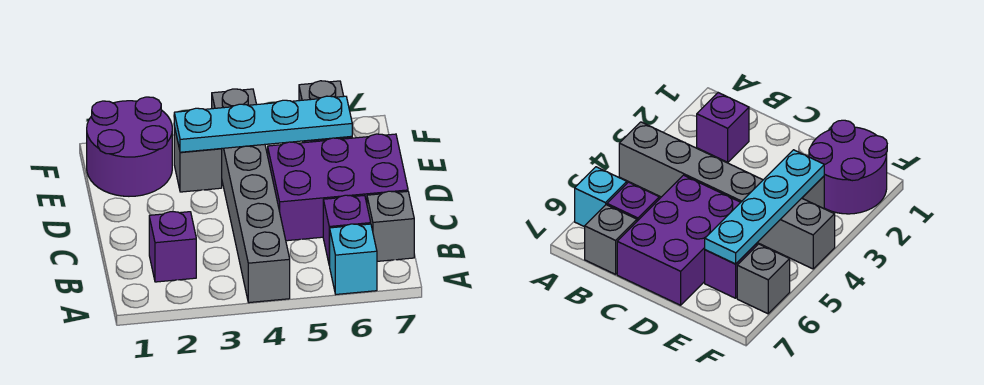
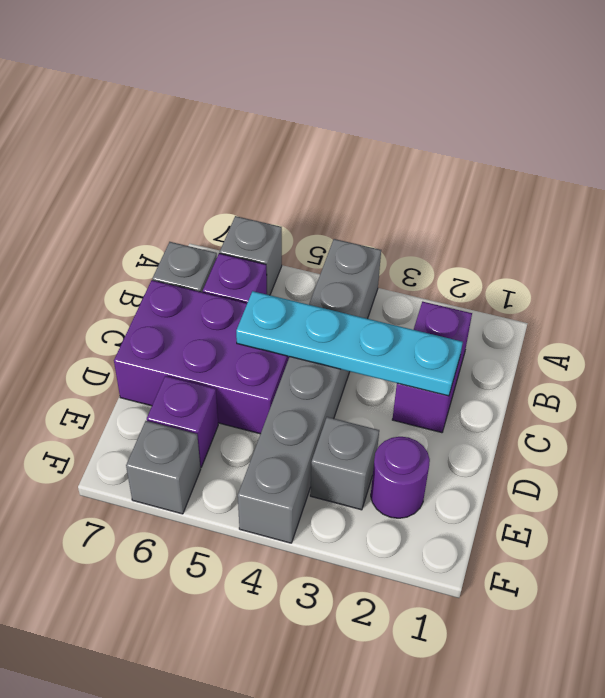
cyan 1x1 brick [330,224,377,294] -> grey 1x1 brick [220,216,282,295]
purple 1x1 brick [149,212,196,282] -> purple 1x2 brick [392,302,472,433]
purple 2x2 round brick [87,97,172,196] -> purple 1x1 round brick [371,437,430,518]
cyan 1x4 plate [174,96,352,152] -> cyan 1x4 plate moved to [236,291,463,396]

